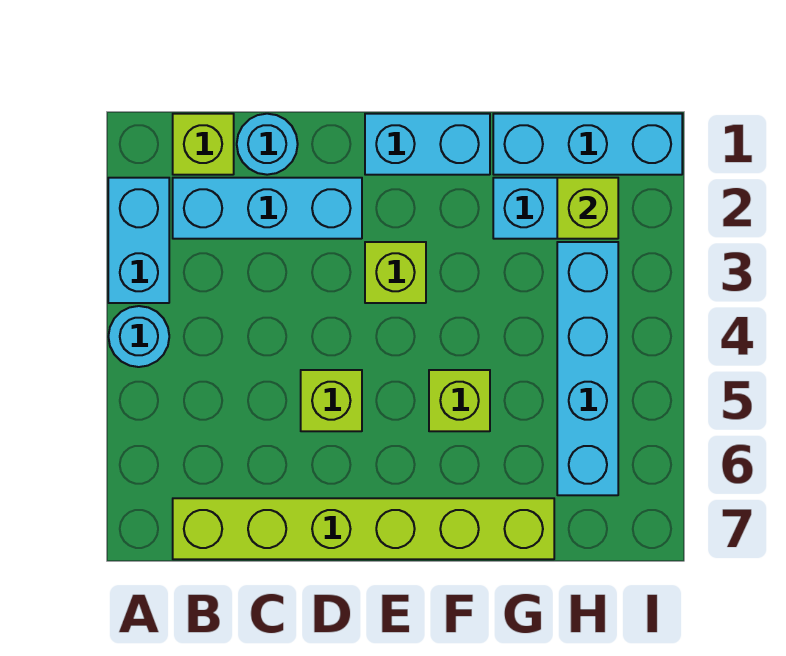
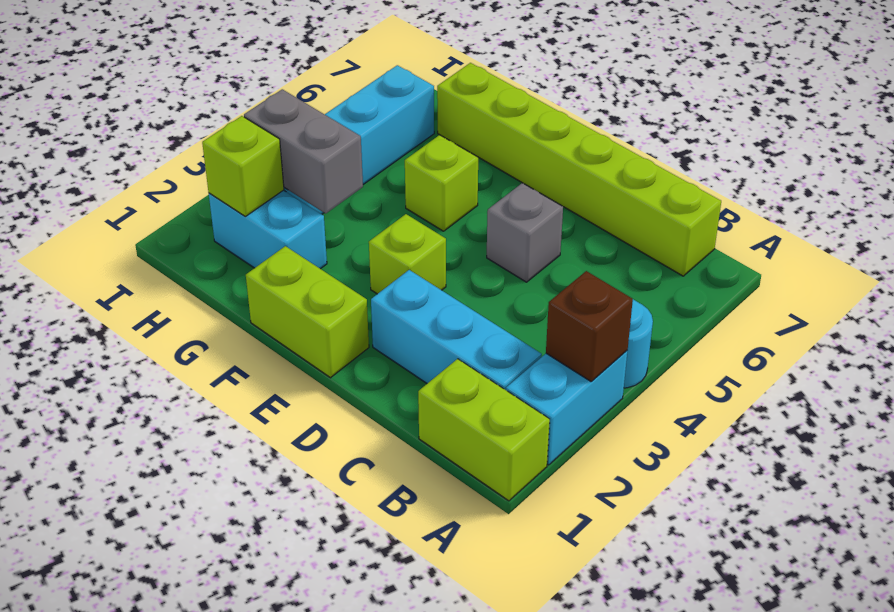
none -> brown 1x1 brick [546,271,633,382]
lime 1x1 brick [173,114,234,175] -> lime 1x2 brick [418,359,550,501]
cyan 1x1 round brick [237,114,298,175] -> none
lime 1x1 brick [301,370,362,431] -> grey 1x1 brick [487,183,563,282]
cyan 1x2 brick [365,114,490,175] -> lime 1x2 brick [246,246,369,378]
cyan 1x3 brick [493,114,682,175] -> none
none -> grey 1x2 brick [244,89,363,213]

